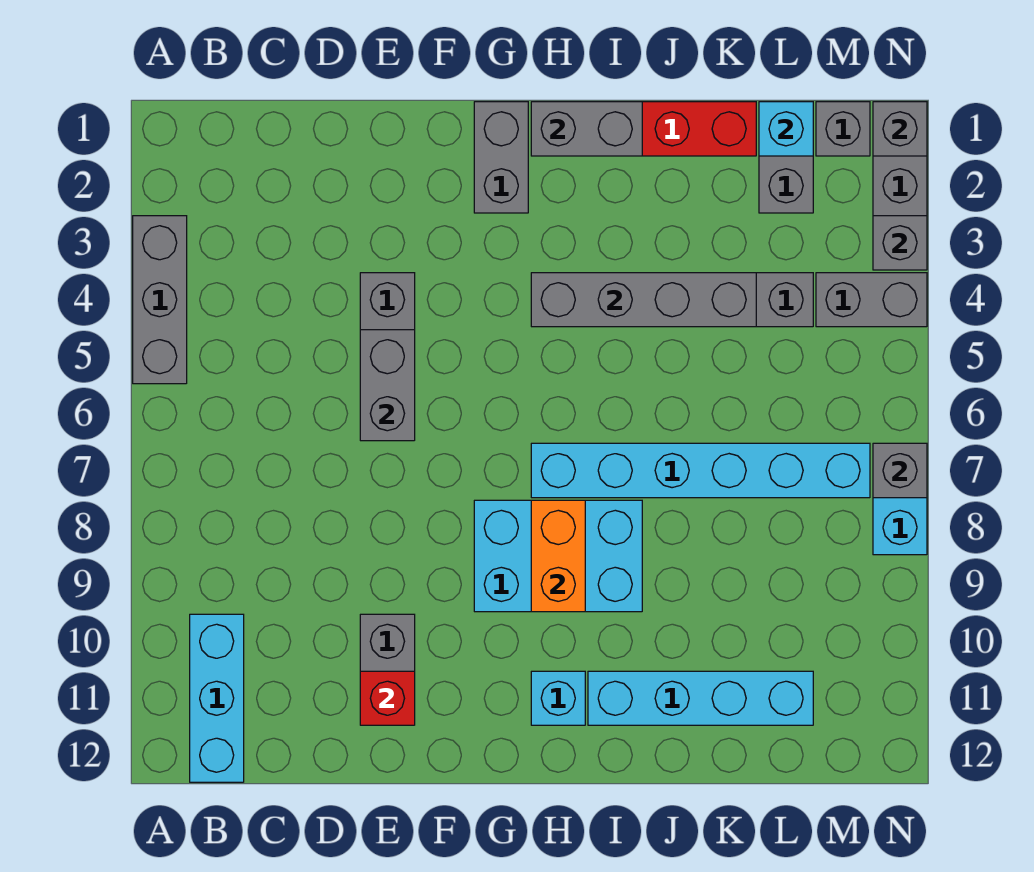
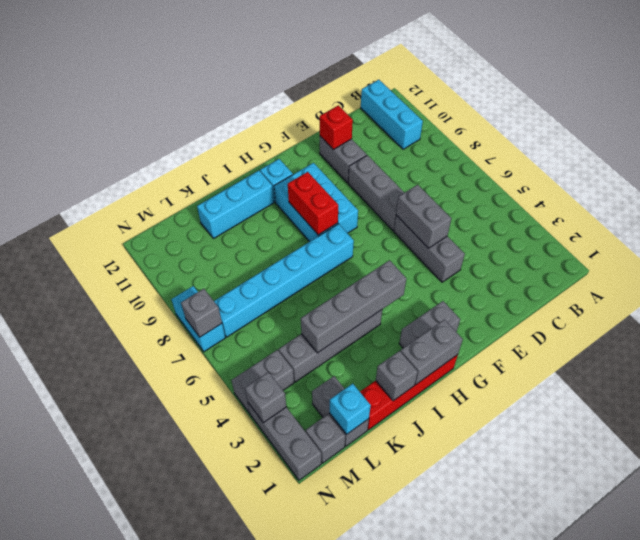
grey 1x3 brick [133,216,187,384] -> grey 1x3 brick moved to [348,155,404,231]
grey 1x2 brick [474,102,528,213] -> grey 1x2 brick turned to [399,301,460,348]
cyan 2x3 brick [474,500,642,612] -> cyan 2x3 brick turned to [274,163,358,242]
orange 1x2 brick [531,500,585,612] -> red 1x2 brick [288,172,338,235]
cyan 1x4 brick [588,671,813,725] -> cyan 1x3 brick [197,171,274,239]
grey 1x1 brick [873,102,927,156] -> grey 1x1 brick moved to [376,351,418,401]

